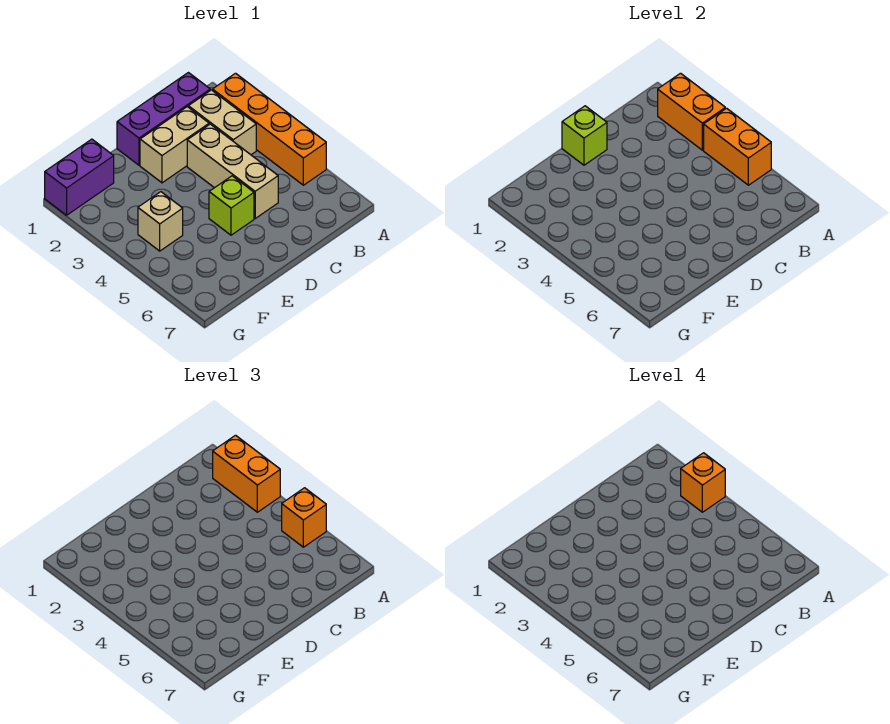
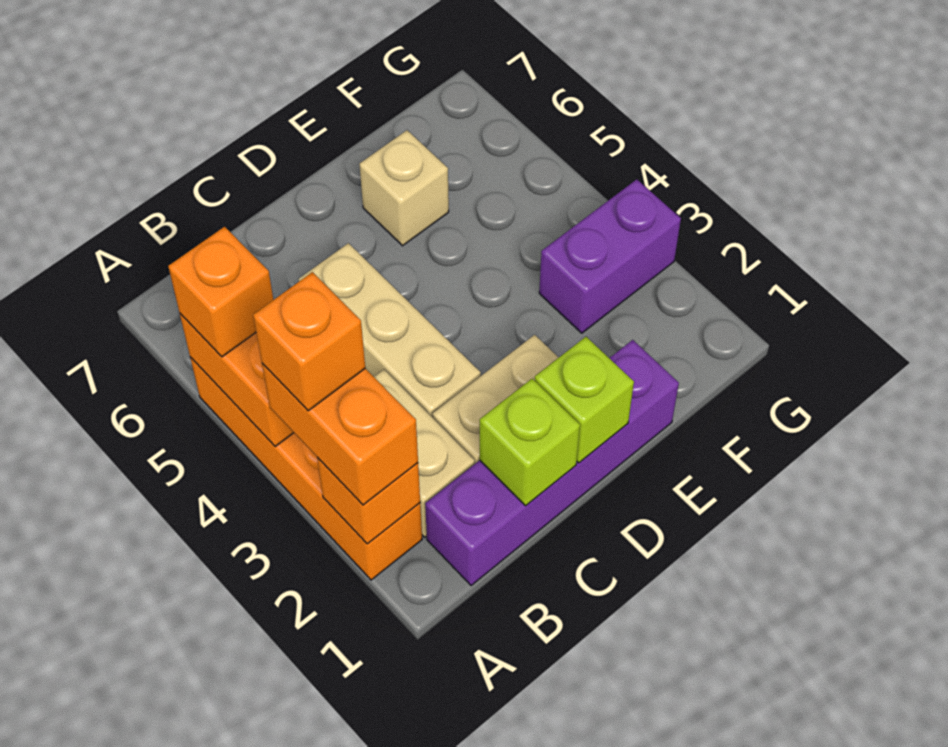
orange 1x2 brick [658,73,725,150] -> orange 1x1 brick [317,458,420,544]
purple 1x3 brick [117,73,210,165] -> purple 1x4 brick [425,340,679,586]
lime 1x1 brick [209,176,254,235] -> lime 1x1 brick moved to [480,379,580,506]
purple 1x2 brick [45,139,114,215] -> purple 1x2 brick moved to [539,179,681,333]
tan 1x1 brick [138,192,183,251] -> tan 1x1 brick moved to [359,130,449,246]

